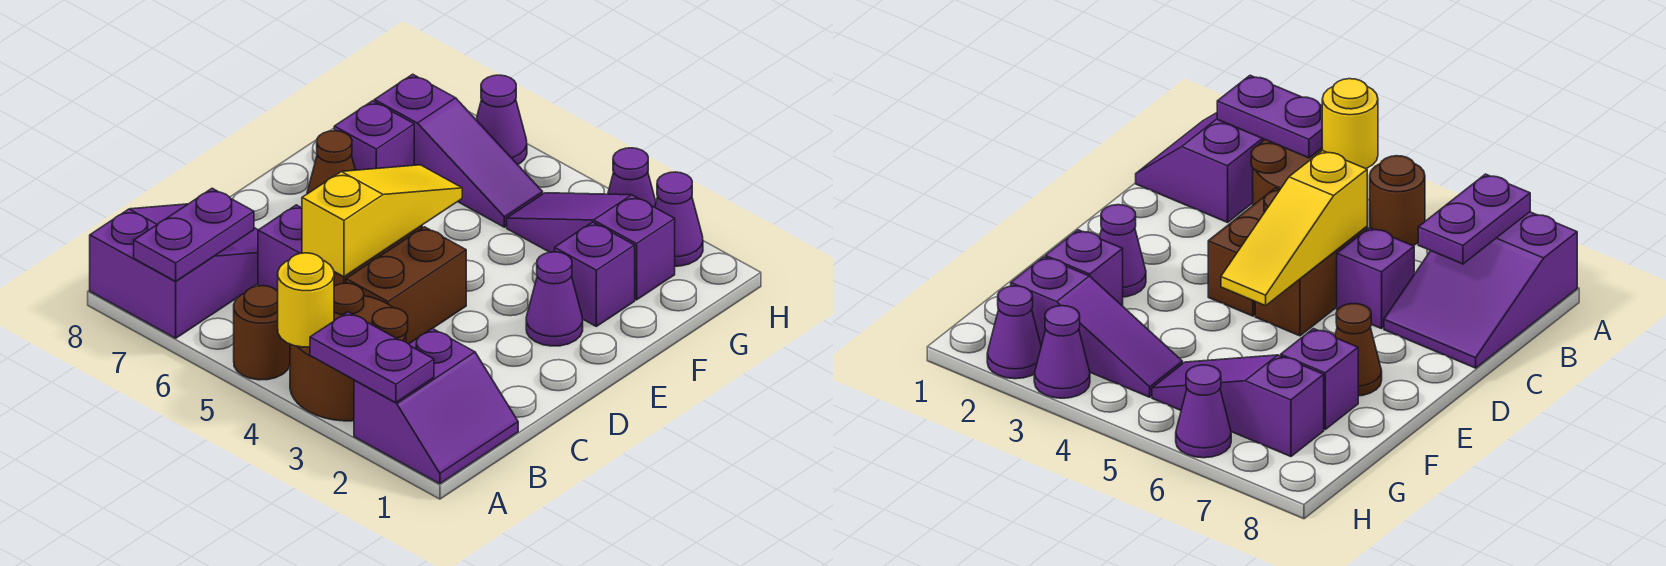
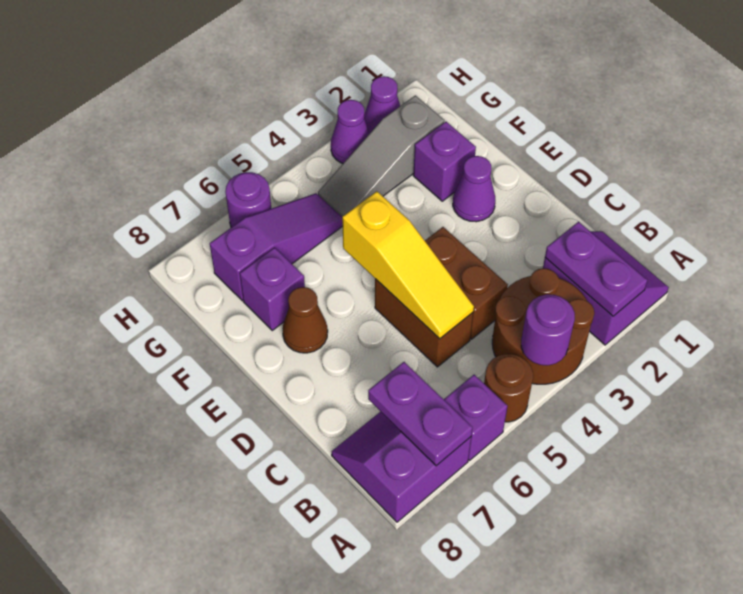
purple 1x2 plate [310,312,434,403] -> purple 1x2 plate turned to [545,222,647,316]
yellow 1x1 round brick [278,253,334,347] -> purple 1x1 round brick [521,294,575,365]
purple 2x3 slope [90,204,258,338] -> purple 2x2 slope [332,412,471,522]
yellow 1x3 slope [302,165,462,277] -> yellow 1x3 slope turned to [342,191,474,339]
purple 1x1 brick [258,205,302,291] -> purple 1x1 brick moved to [444,375,508,460]
purple 1x3 slope [507,193,675,300] -> grey 1x3 slope [318,95,445,217]
purple 1x1 cone [476,75,527,165] -> purple 1x1 round brick [225,172,271,227]

